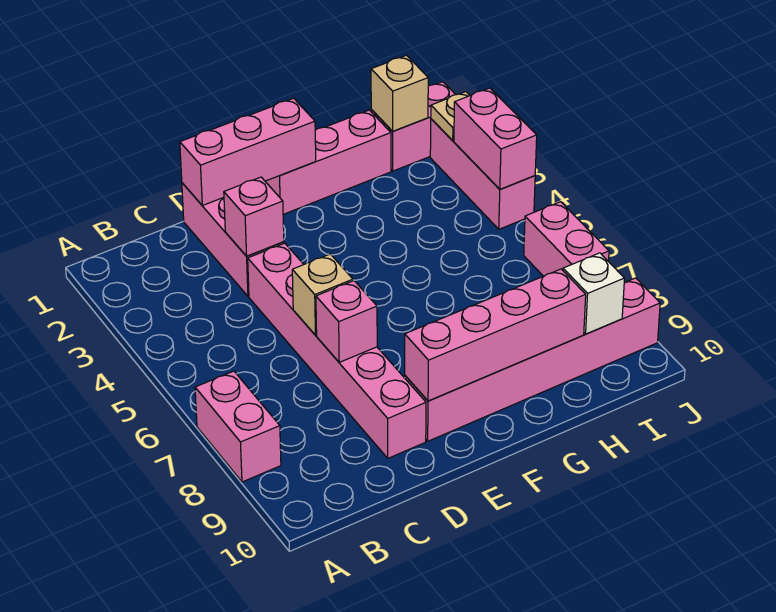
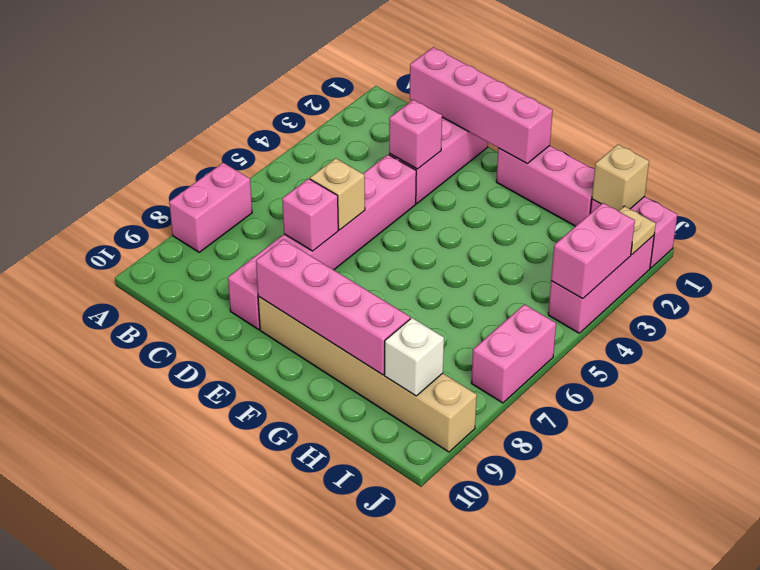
pink 1x3 brick [180,98,316,206] -> pink 1x4 brick [410,47,553,163]
pink 1x6 brick [405,278,660,441] -> tan 1x6 brick [258,296,477,452]

